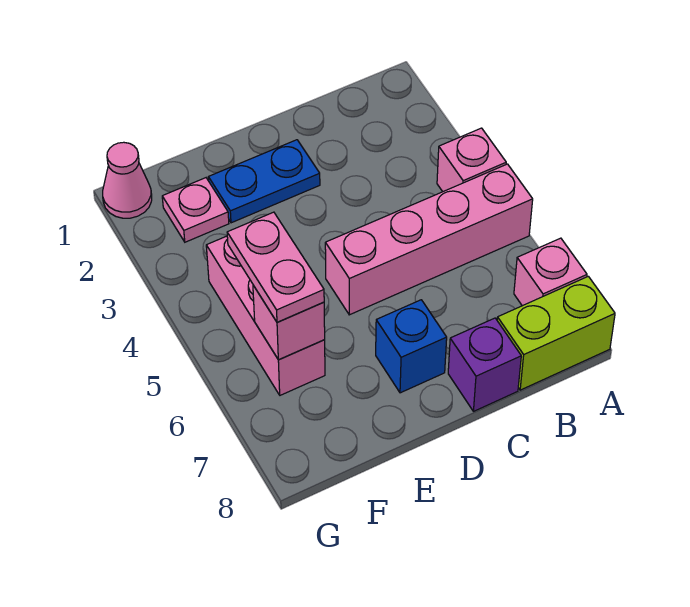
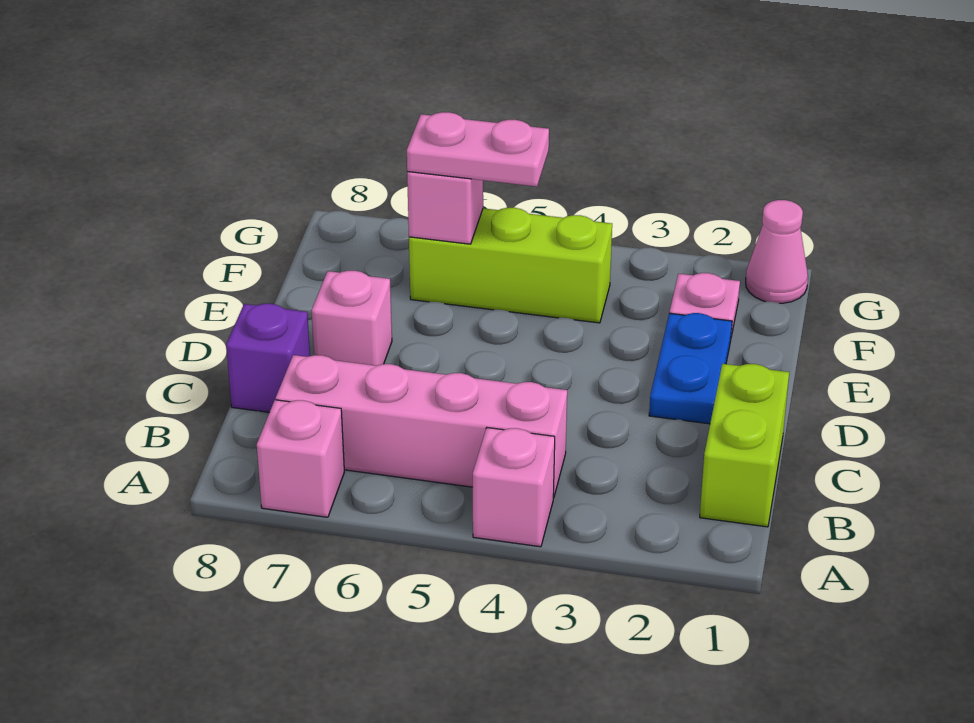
pink 1x4 brick [325,164,533,315] -> pink 1x4 brick turned to [276,355,567,498]
lime 1x2 brick [497,276,615,390] -> lime 1x2 brick moved to [700,364,789,527]
blue 1x1 brick [376,300,447,393] -> pink 1x1 brick [311,271,392,366]
pink 1x3 brick [206,236,325,395] -> lime 1x3 brick [409,208,612,323]

